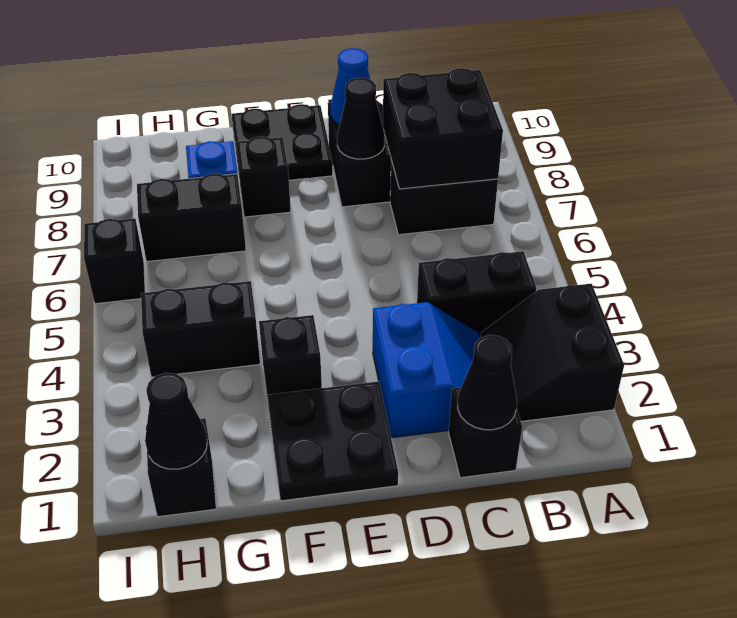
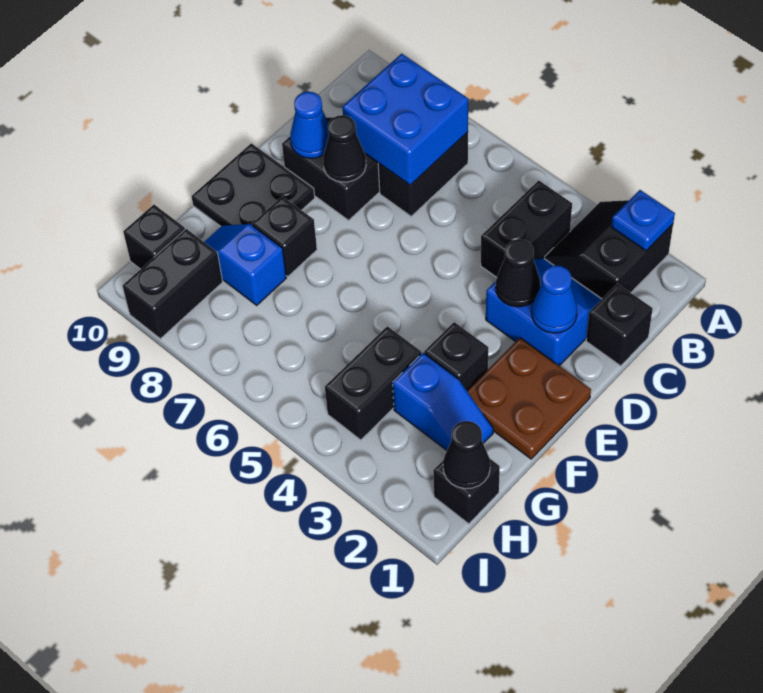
black 2x2 slope [481,284,624,421] -> black 2x2 slope turned to [544,200,673,299]
none -> blue 1x1 plate [611,190,675,251]
black 2x2 brick [383,68,503,189] -> blue 2x2 brick [342,54,468,185]
black 1x1 cone [458,335,517,430] -> black 1x1 cone moved to [496,239,540,307]
none -> blue 1x1 cone [532,265,577,333]
black 2x2 plate [267,381,398,501] -> brown 2x2 plate [467,338,591,459]
none -> blue 1x2 slope [393,353,493,450]
black 1x2 brick [137,174,246,262] -> black 1x2 brick moved to [123,229,223,339]
black 1x1 brick [84,218,145,304] -> black 1x1 brick moved to [123,205,185,269]

